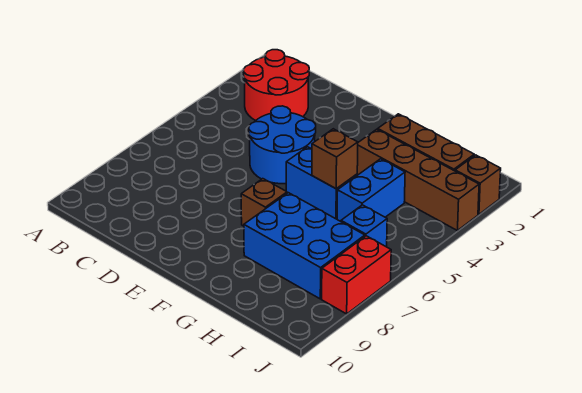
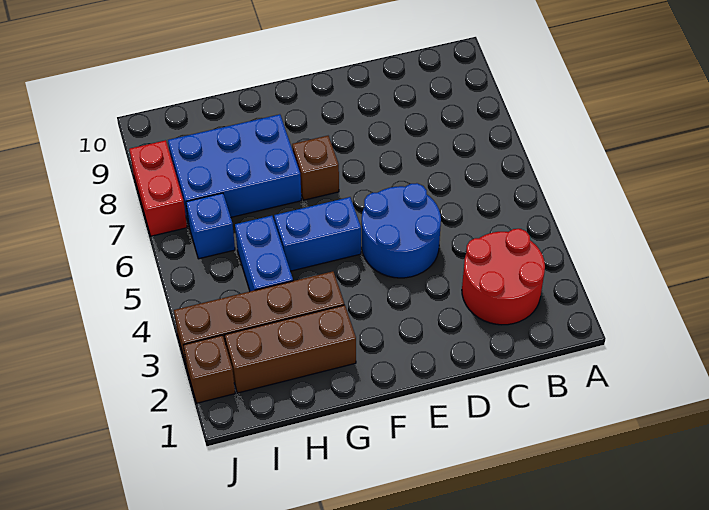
brown 1x1 brick [312,129,358,189] -> none

